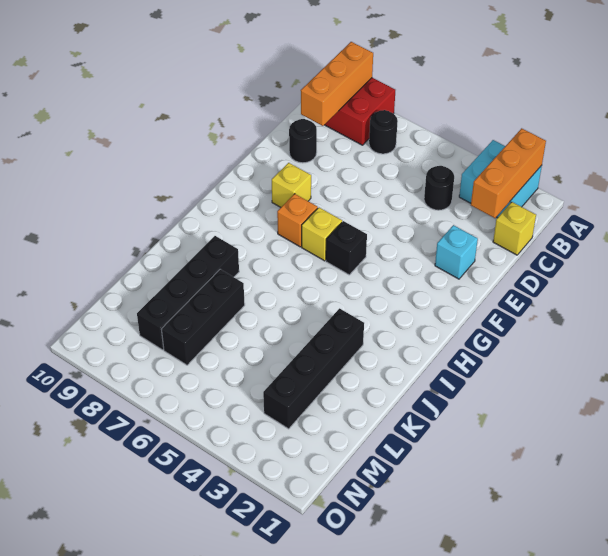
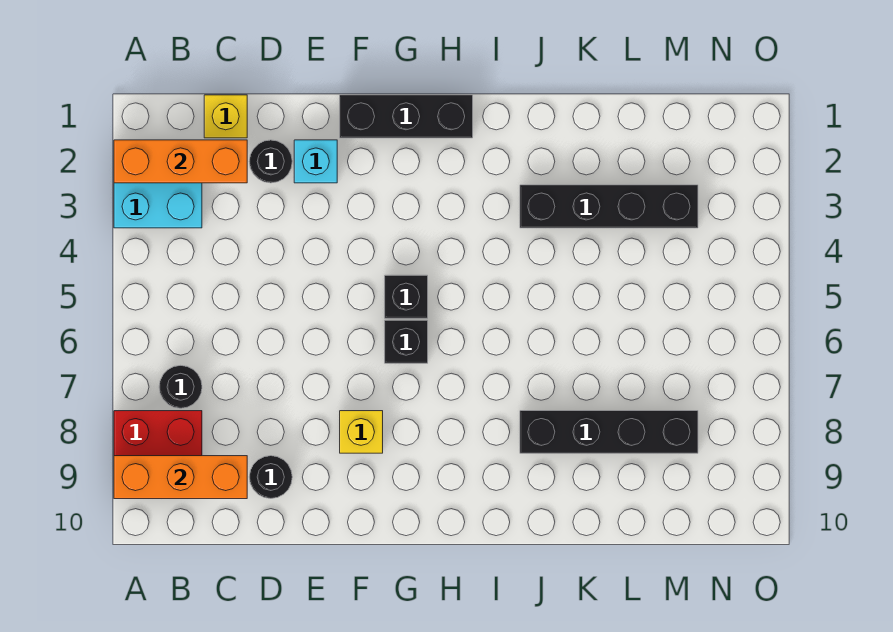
black 1x1 round brick [424,166,454,210] -> black 1x1 round brick moved to [249,140,292,183]
yellow 1x1 brick [302,208,342,261] -> black 1x1 brick [385,320,428,363]
orange 1x1 brick [277,194,318,247] -> none
black 1x3 brick [161,269,245,365] -> black 1x3 brick moved to [340,95,473,138]

